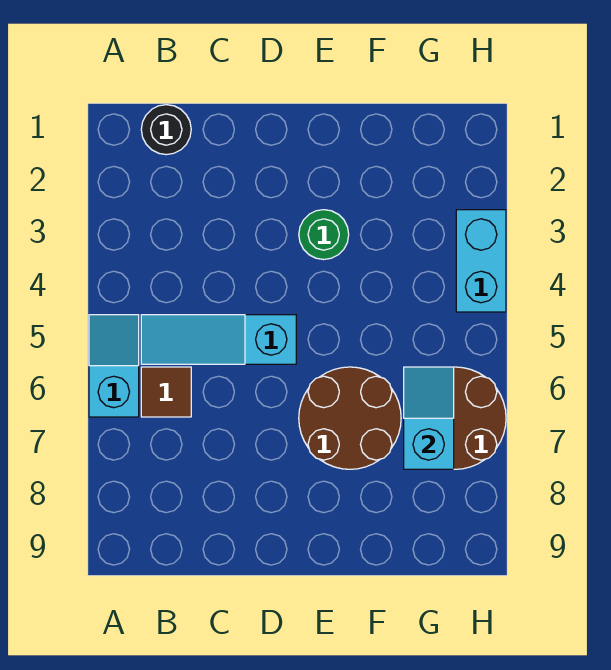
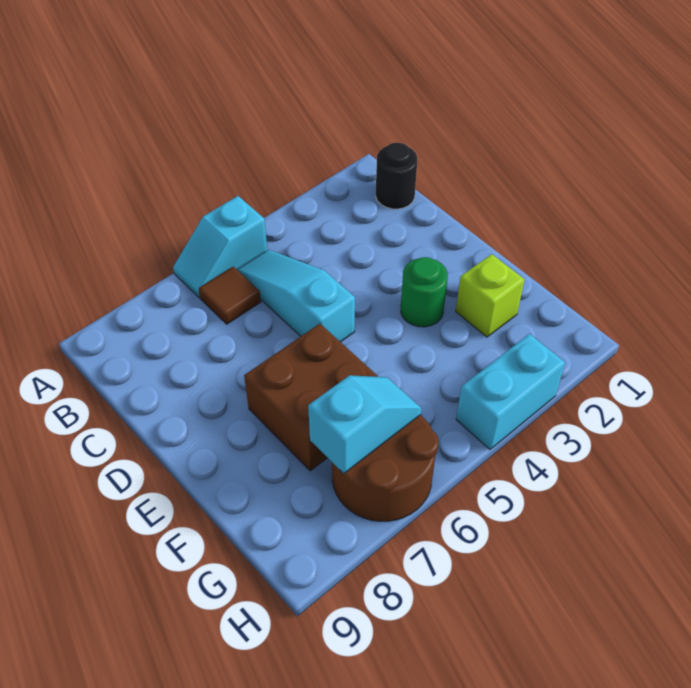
cyan 1x2 slope [89,315,139,417] -> cyan 1x2 slope turned to [173,196,267,298]
brown 2x2 round brick [299,367,401,469] -> brown 2x2 brick [244,324,378,471]
none -> lime 1x1 brick [456,254,525,337]

